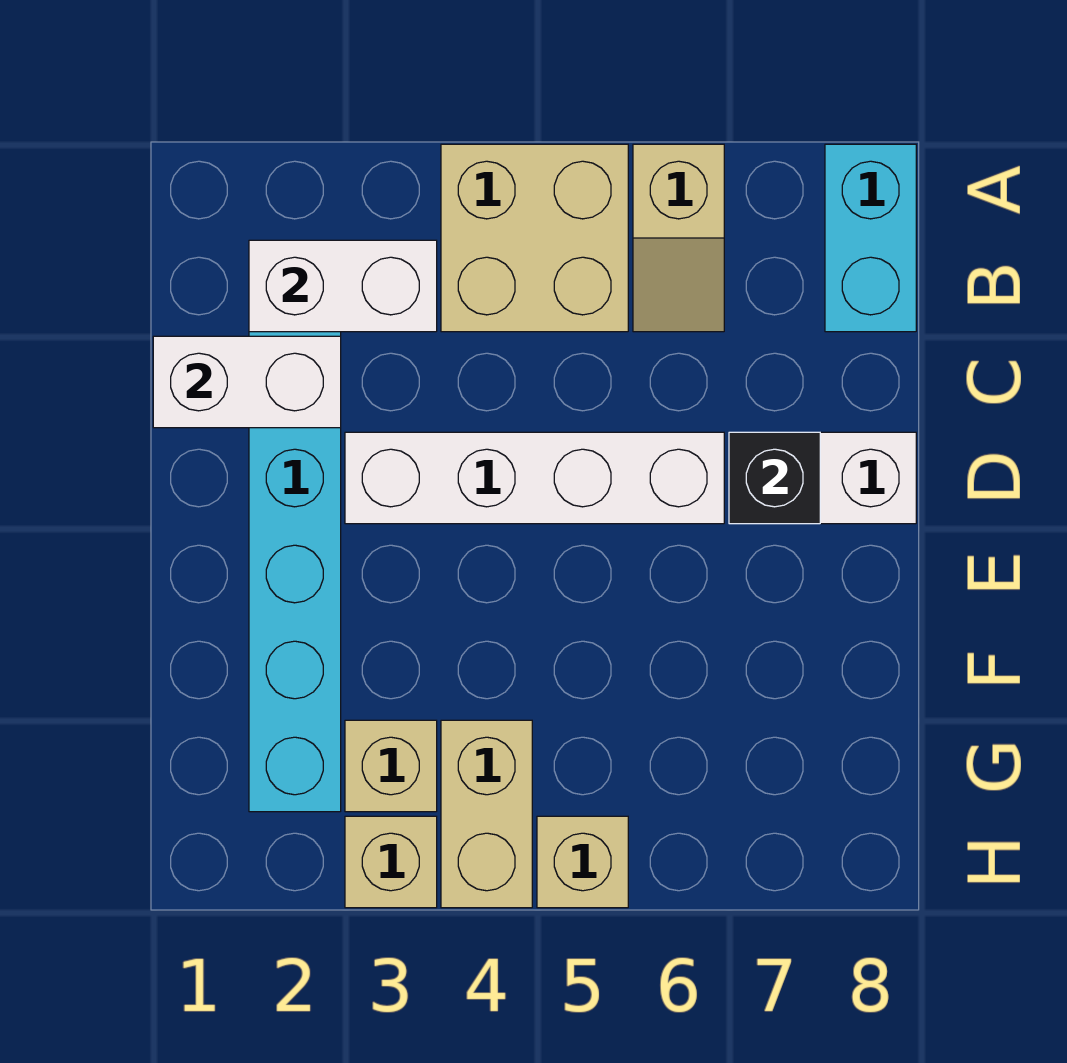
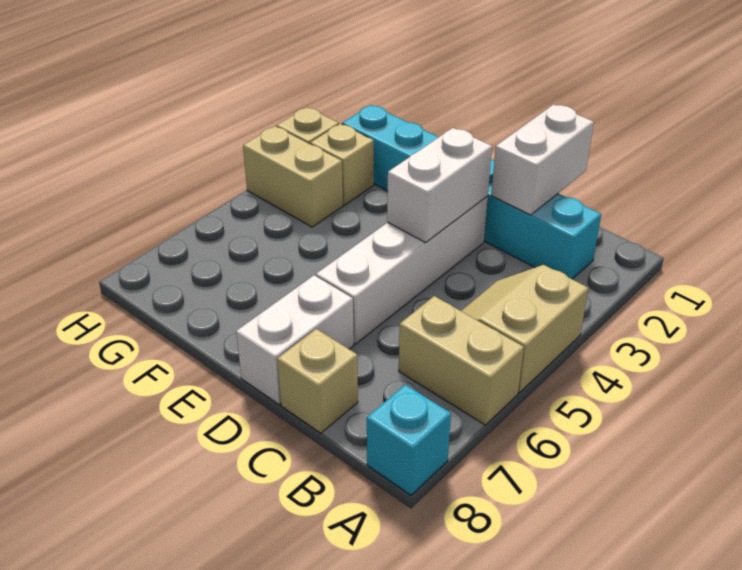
tan 2x2 brick [441,144,628,332] -> tan 2x2 slope [462,265,589,393]
tan 1x2 slope [633,144,724,332] -> tan 1x2 brick [399,296,524,425]
cyan 1x2 brick [825,144,916,332] -> cyan 1x1 brick [367,385,451,495]
white 1x2 brick [249,240,437,332] -> white 1x2 brick moved to [387,128,492,243]
black 1x1 brick [729,432,820,524] -> none
tan 1x1 brick [537,816,628,908] -> tan 1x1 brick moved to [277,329,358,433]

